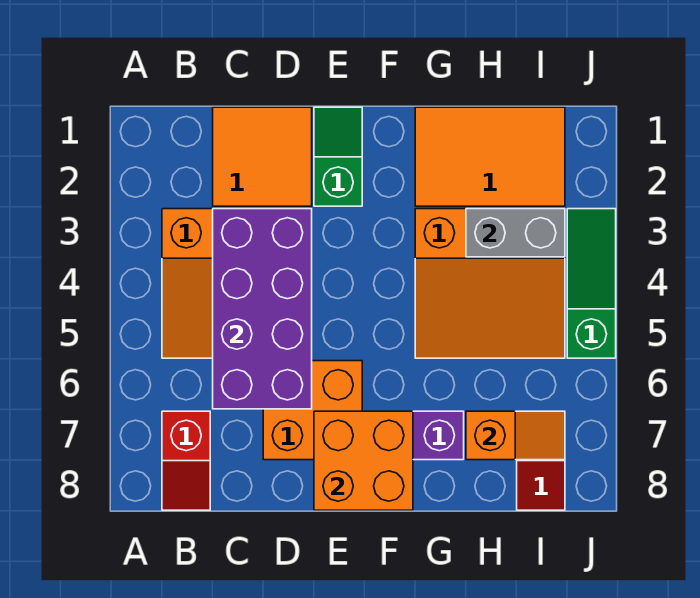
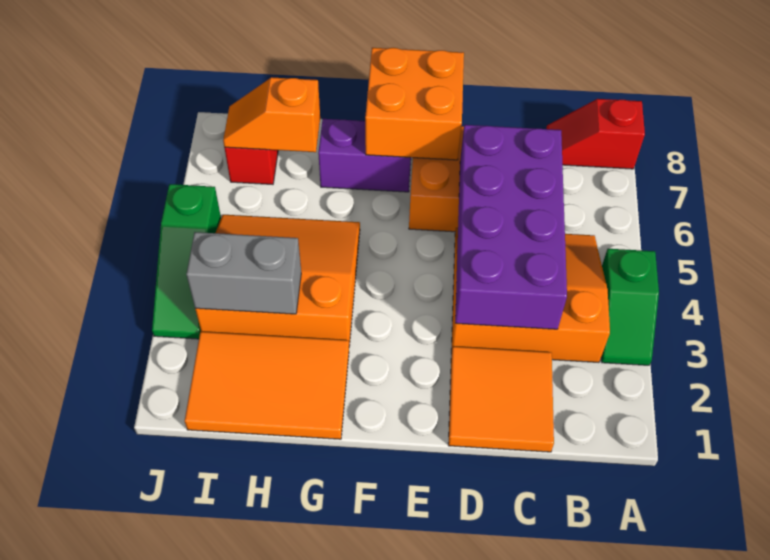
red 1x2 slope [162,411,210,510] -> red 1x2 slope turned to [546,99,645,169]
green 1x2 slope [314,107,362,206] -> green 1x2 slope moved to [601,249,659,365]

